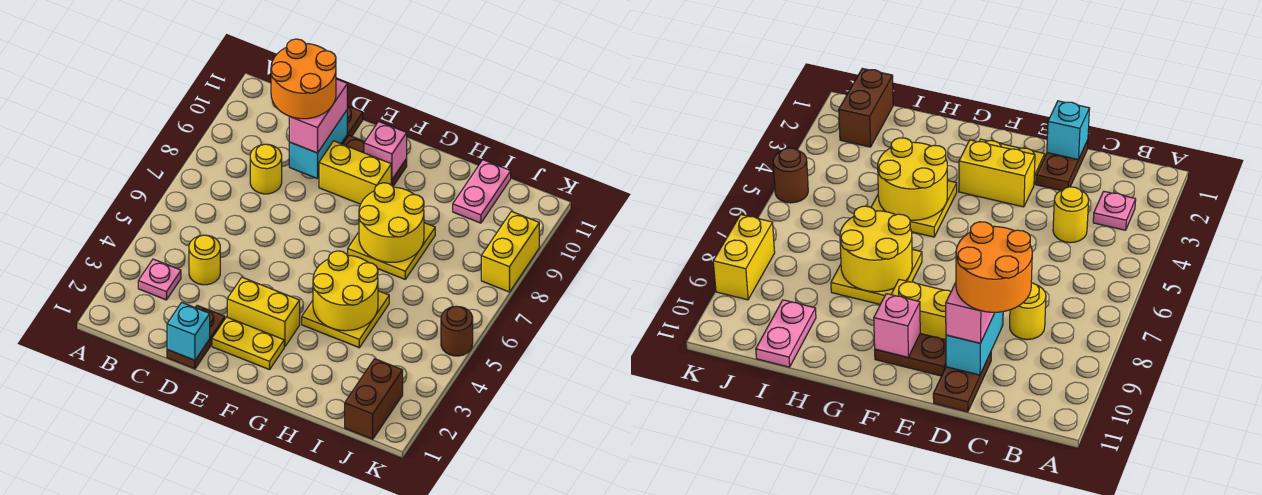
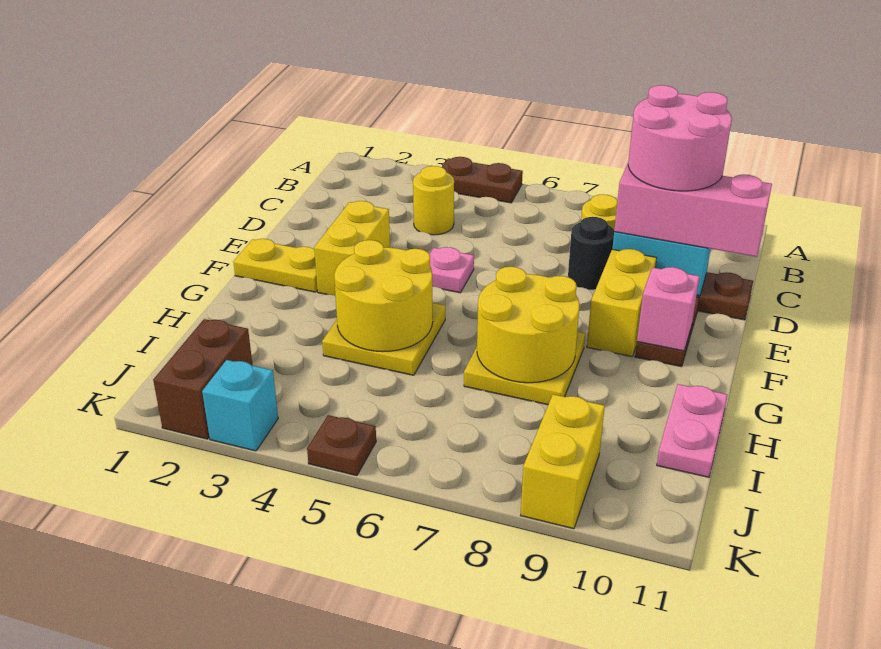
pink 1x1 plate [138,259,181,300] -> pink 1x1 plate moved to [429,247,474,293]
orange 2x2 round brick [271,39,336,119] -> pink 2x2 round brick [628,85,732,191]
brown 1x2 plate [167,305,225,369] -> brown 1x2 plate moved to [442,157,523,203]
cyan 1x1 brick [167,302,210,360] -> cyan 1x1 brick moved to [202,360,278,451]
none -> black 1x1 round brick [568,217,614,290]
pink 1x2 brick [289,79,347,153] -> pink 1x3 brick [614,164,772,257]
yellow 1x2 plate [212,317,284,370] -> yellow 1x2 plate turned to [233,239,317,292]
pink 1x2 plate [453,160,511,223] -> pink 1x2 plate turned to [657,384,727,477]
brown 1x2 brick [345,359,403,439] -> brown 1x2 brick turned to [153,319,253,439]
brown 1x1 round brick [441,306,473,356] -> brown 1x1 plate [307,415,376,476]
yellow 1x2 brick [481,211,539,292] -> yellow 1x2 brick turned to [521,394,605,529]

